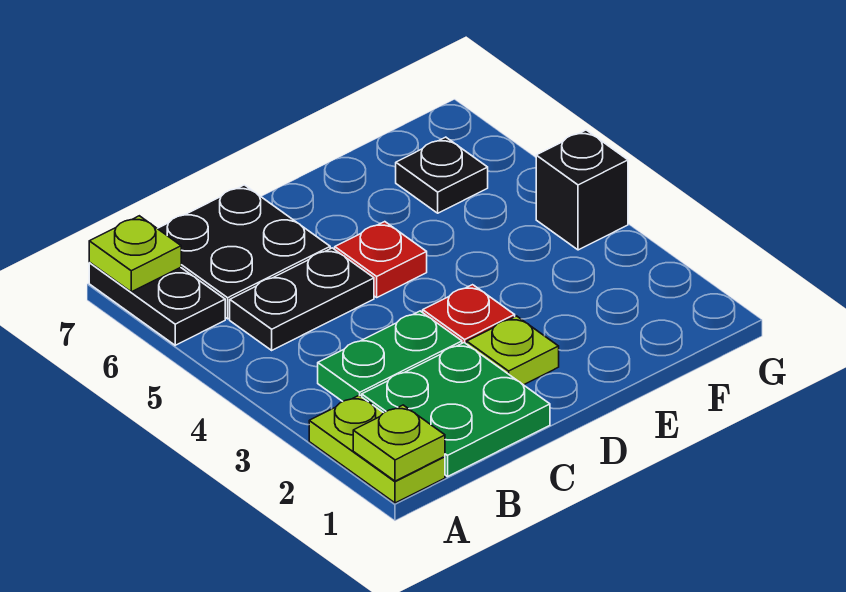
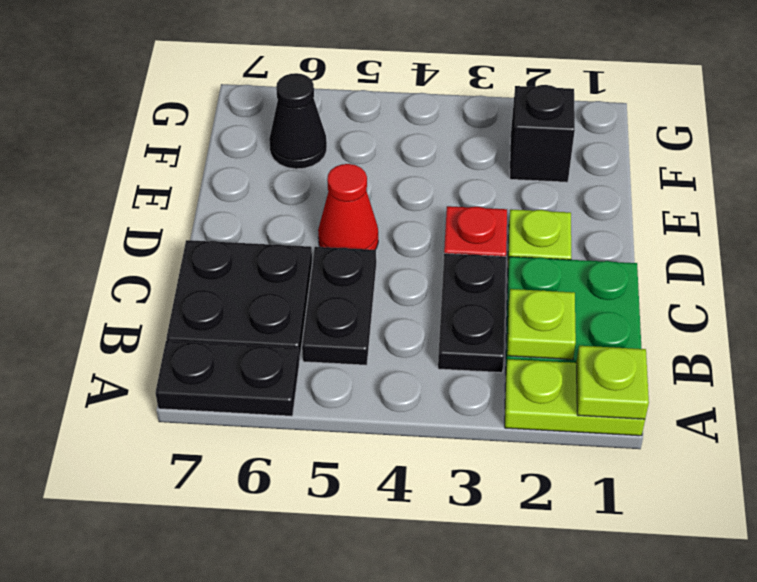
lime 1x1 plate [89,216,181,292] -> lime 1x1 plate moved to [507,289,576,360]
green 1x2 plate [318,311,462,402] -> black 1x2 plate [438,253,506,373]
red 1x1 plate [335,222,427,297] -> red 1x1 cone [318,164,378,250]
black 1x1 plate [396,137,488,213] -> black 1x1 cone [269,73,327,169]
black 1x1 brick [536,130,628,250] -> black 1x1 brick moved to [510,85,575,182]

